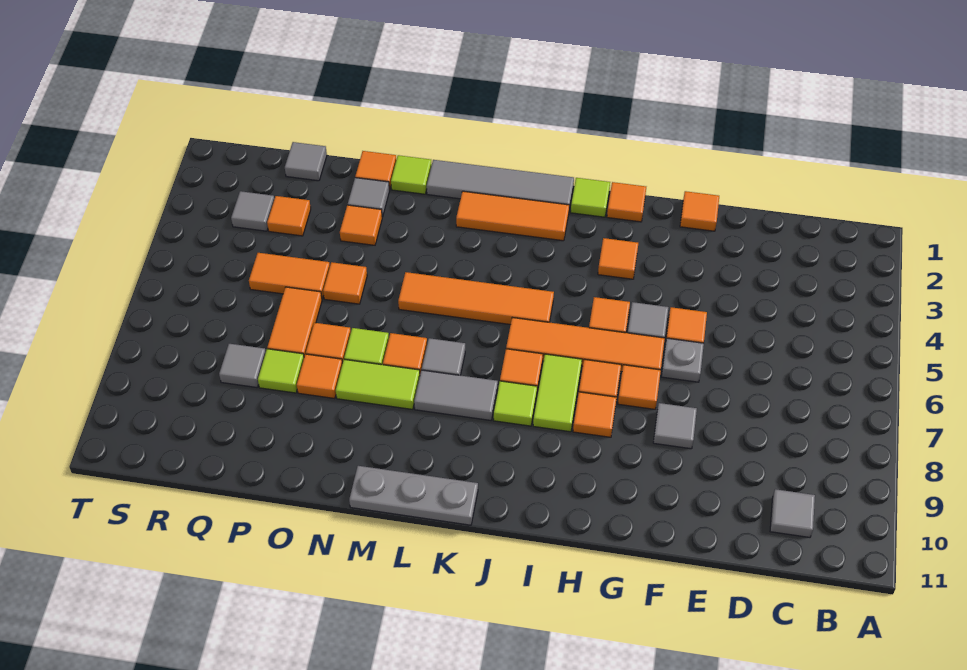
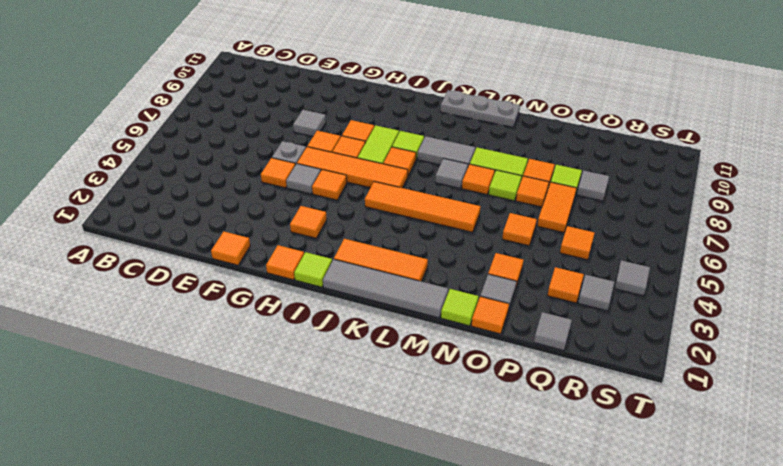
grey 1x1 tile [770,489,815,537] -> grey 1x1 tile moved to [614,260,650,296]
orange 1x2 tile [249,253,330,299] -> orange 1x1 tile [560,226,594,260]

